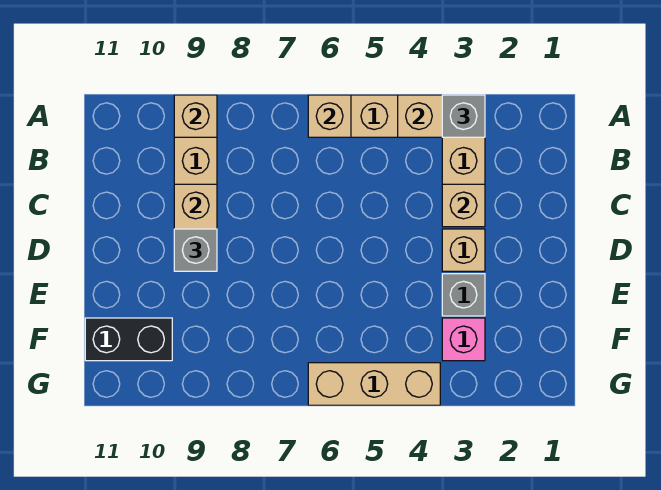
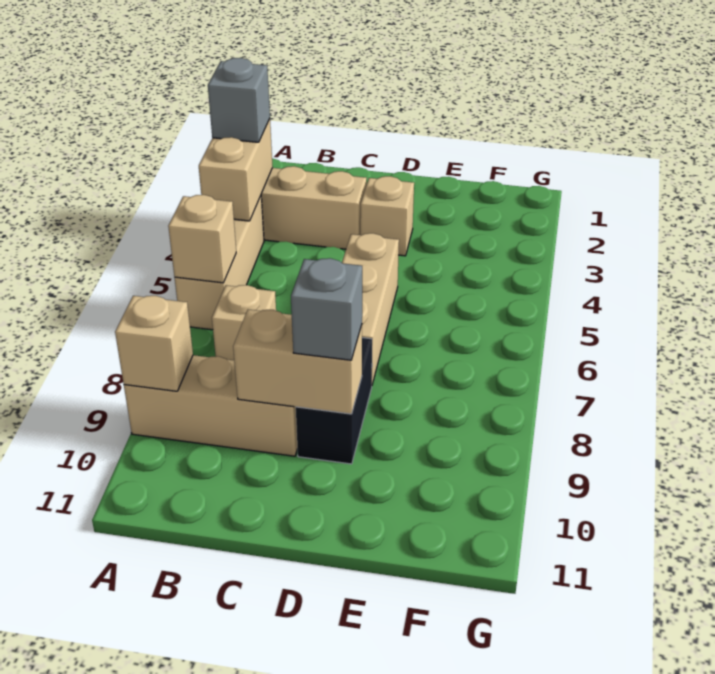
tan 1x1 brick [442,184,485,227] -> tan 1x1 brick moved to [212,285,276,360]
grey 1x1 brick [442,274,485,316] -> none
pink 1x1 brick [442,318,485,361] -> none
black 1x2 brick [85,318,172,361] -> black 1x2 brick moved to [296,338,372,464]
tan 1x3 brick [308,363,440,405] -> tan 1x3 brick moved to [342,233,399,384]

